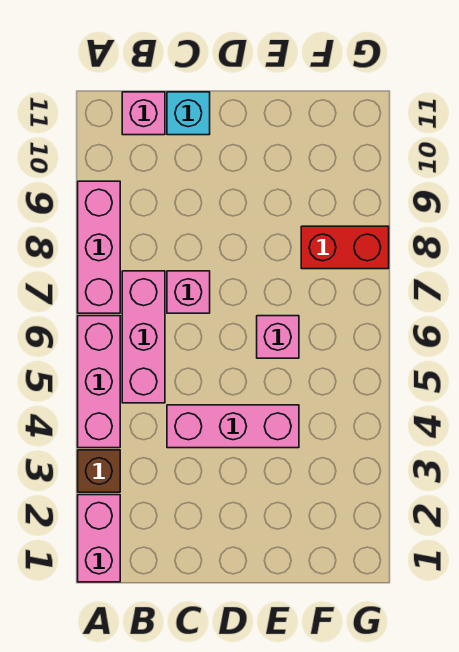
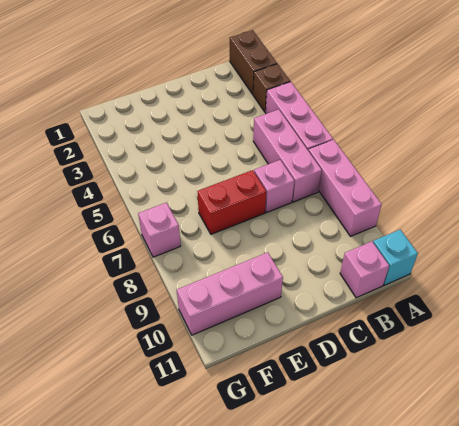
pink 1x2 brick [78,495,120,582] -> brown 1x2 brick [230,30,277,94]
pink 1x3 brick [167,405,299,448] -> pink 1x3 brick moved to [177,252,283,335]
cyan 1x1 brick [167,92,210,135] -> cyan 1x1 brick moved to [373,230,418,285]
pink 1x1 brick [257,316,299,358] -> pink 1x1 brick moved to [138,203,181,257]
red 1x2 brick [301,226,389,269] -> red 1x2 brick moved to [197,170,266,234]

